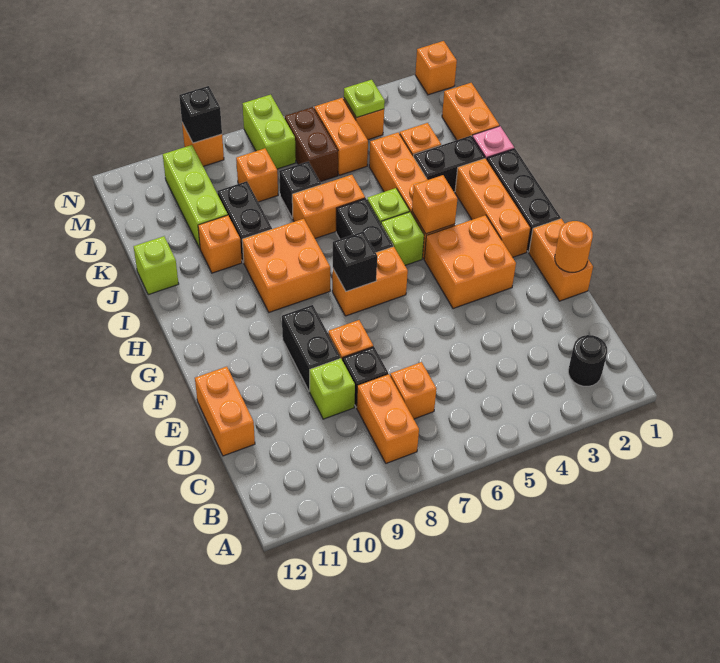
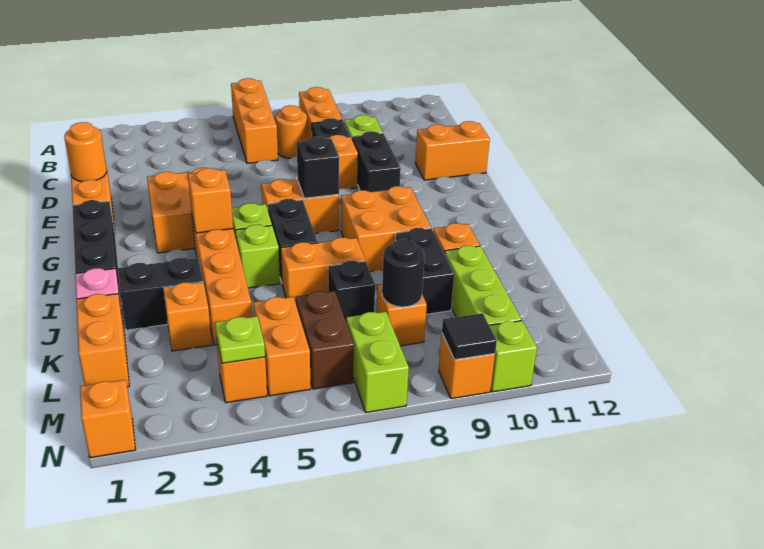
black 1x1 round brick [568,335,607,386] -> black 1x1 round brick moved to [382,239,425,307]
orange 1x1 brick [390,362,436,419] -> orange 1x1 round brick [276,105,307,158]
orange 1x2 brick [195,367,255,456] -> orange 1x2 brick turned to [415,121,490,180]
orange 1x3 brick [455,158,531,257] -> orange 1x3 brick moved to [231,78,278,163]
lime 1x1 brick [134,236,179,295] -> lime 1x1 brick moved to [489,321,537,392]
black 1x1 brick [179,86,222,143] -> black 1x1 tile [442,313,497,360]

